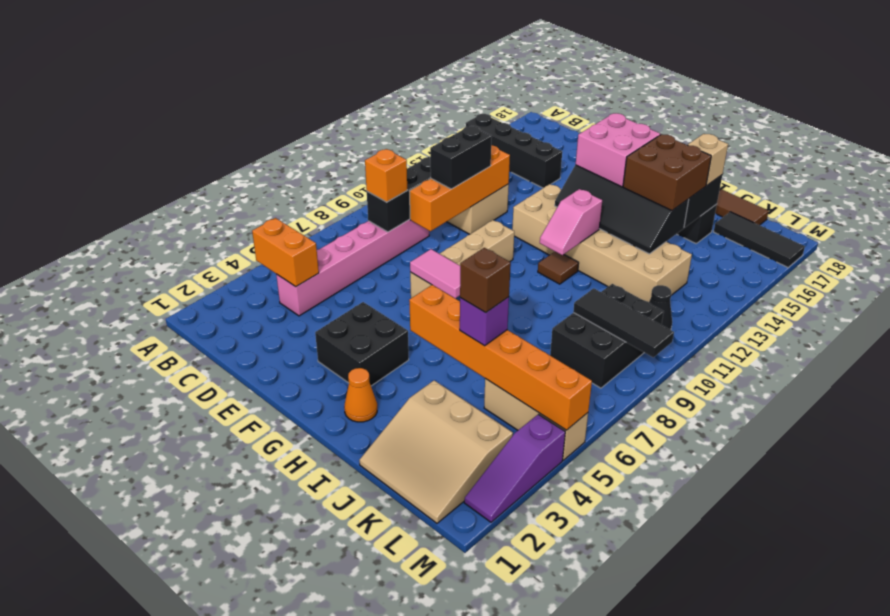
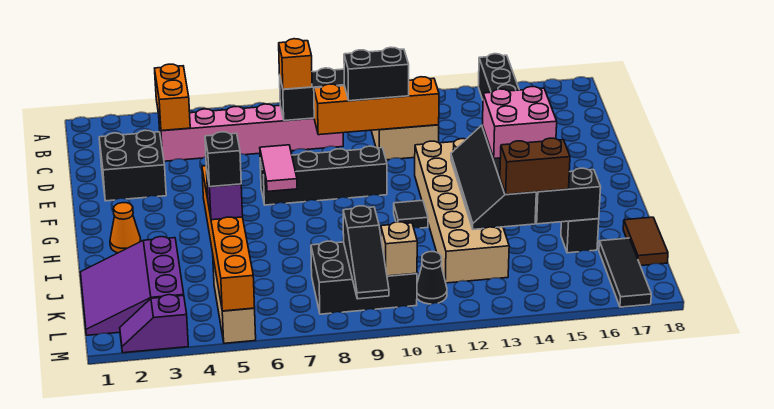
black 2x2 brick [315,302,409,386] -> black 2x2 brick moved to [99,130,166,201]
tan 1x4 brick [410,220,514,298] -> black 1x4 brick [260,146,387,205]
brown 1x1 tile [538,252,579,284] -> black 1x1 tile [394,200,428,228]
pink 1x2 slope [540,189,602,255] -> none
brown 2x2 brick [623,134,711,211] -> brown 1x2 brick [500,138,570,194]
tan 3x3 slope [359,380,513,523] -> purple 3x3 slope [80,237,184,335]
brown 1x1 brick [460,248,511,313] -> black 1x1 brick [205,132,241,187]
tan 1x1 brick [688,134,728,186] -> tan 1x1 brick moved to [381,222,417,276]
black 1x3 tile [573,288,674,357] -> black 1x3 slope [343,206,389,299]
purple 1x3 slope [464,414,565,522] -> purple 1x2 slope [120,295,188,353]

